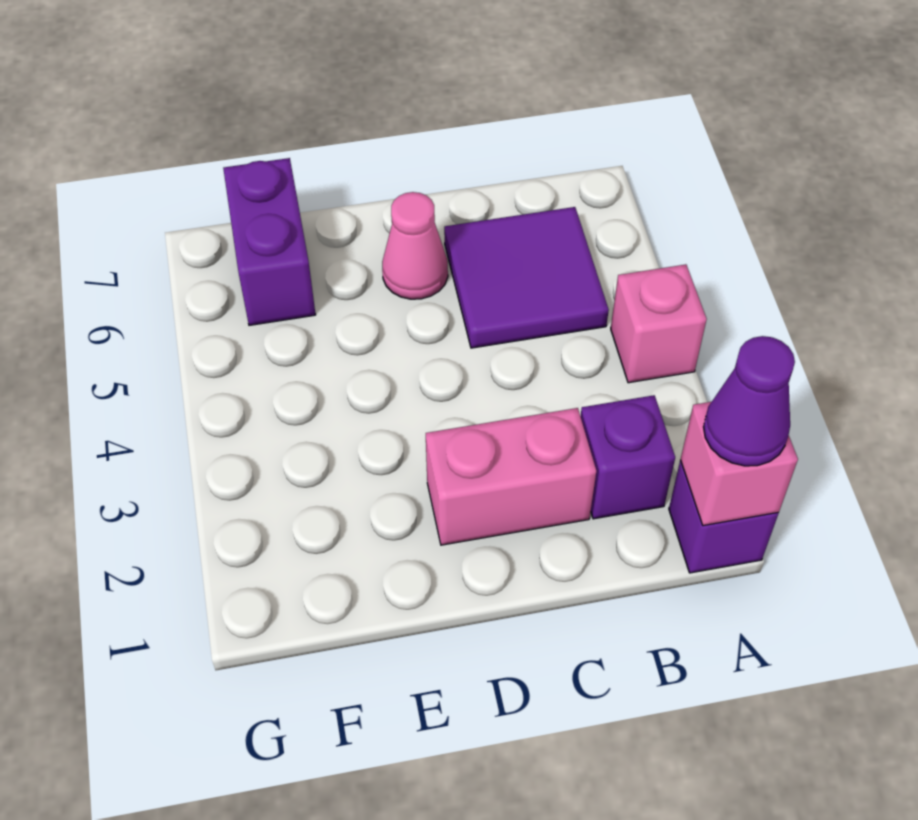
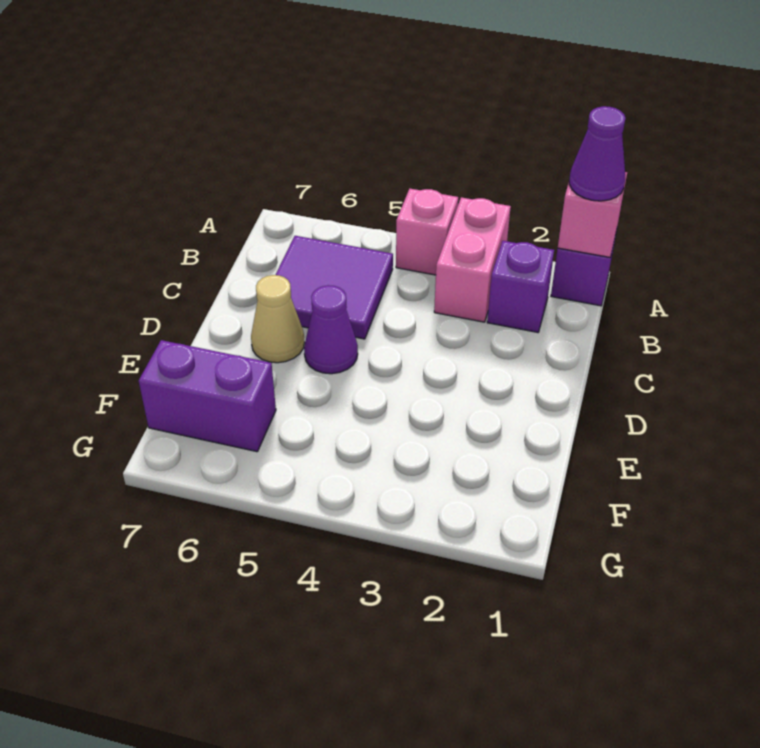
pink 1x2 brick [426,408,596,545] -> pink 1x2 brick moved to [434,197,511,322]
none -> purple 1x1 cone [304,285,358,374]
pink 1x1 cone [382,192,448,299] -> tan 1x1 cone [251,275,305,363]

